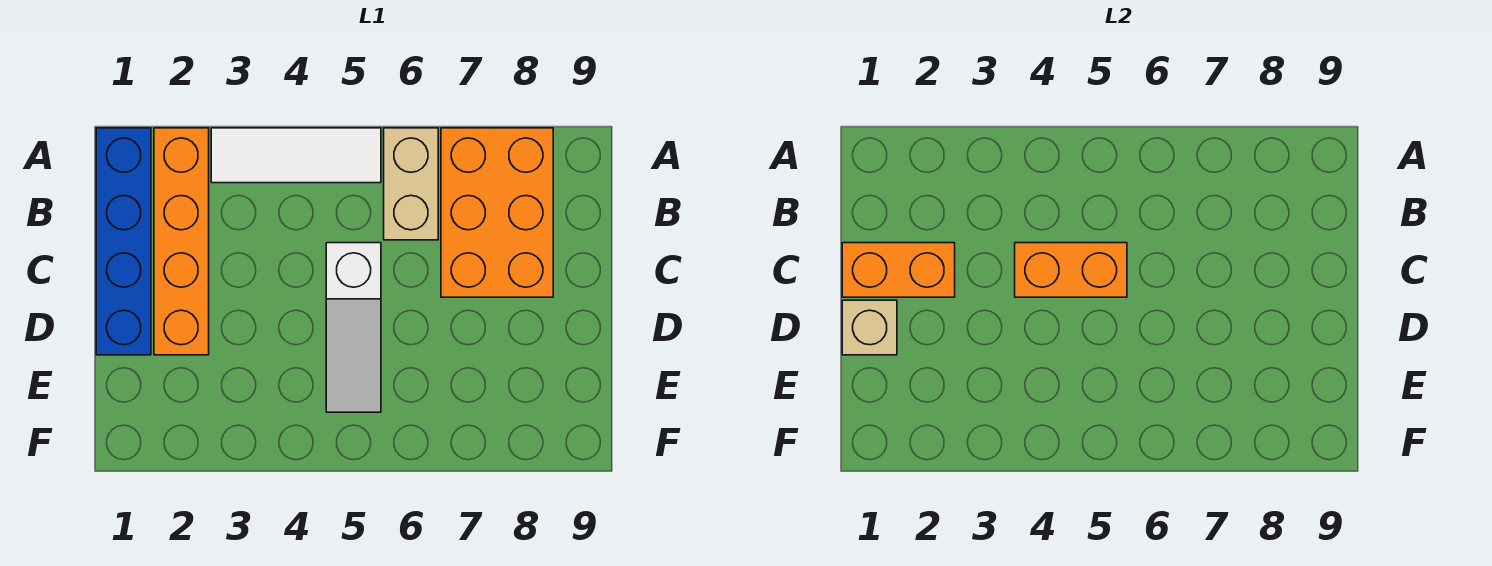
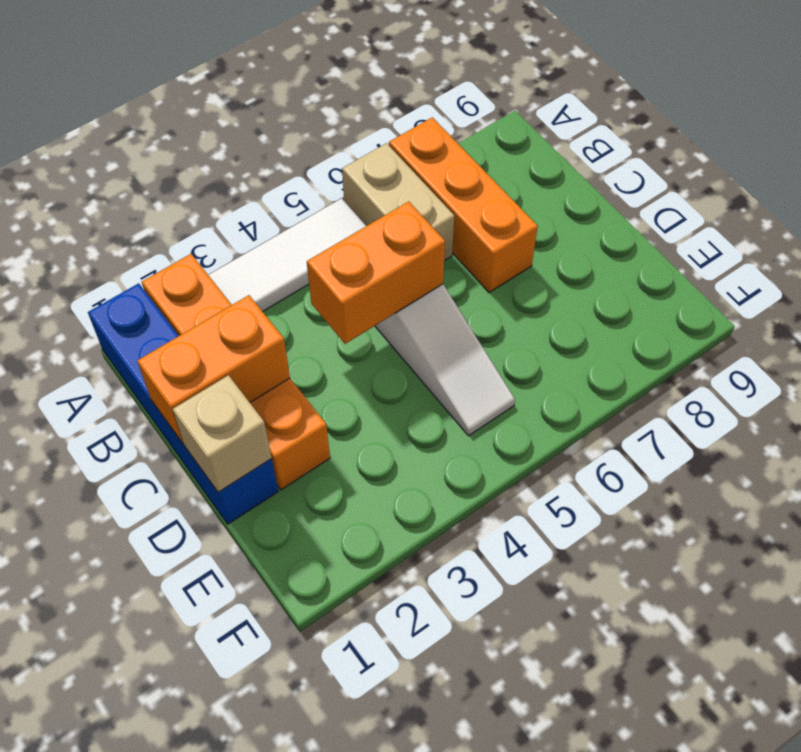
orange 2x3 brick [441,128,553,297] -> orange 1x3 brick [389,117,538,293]

